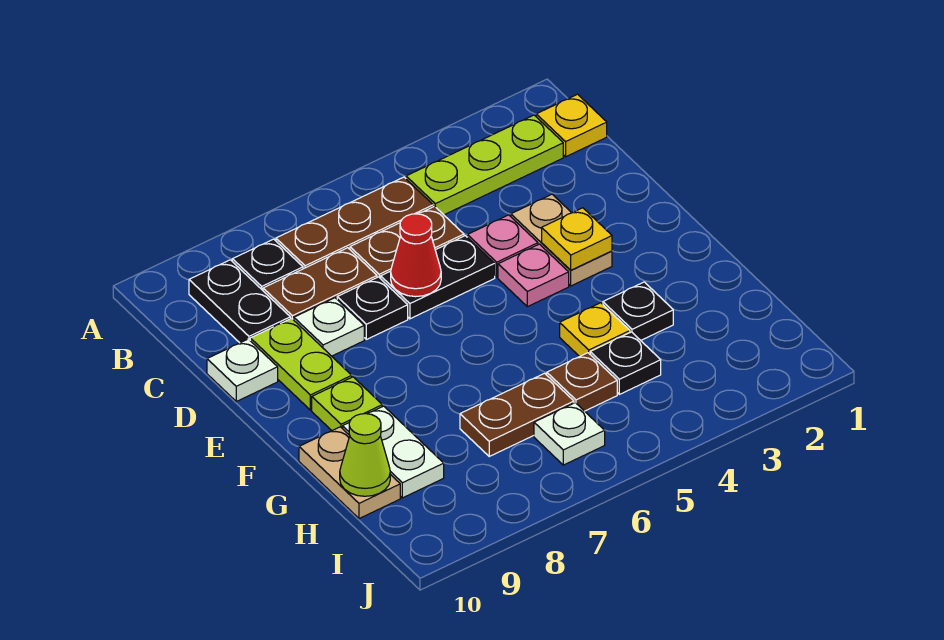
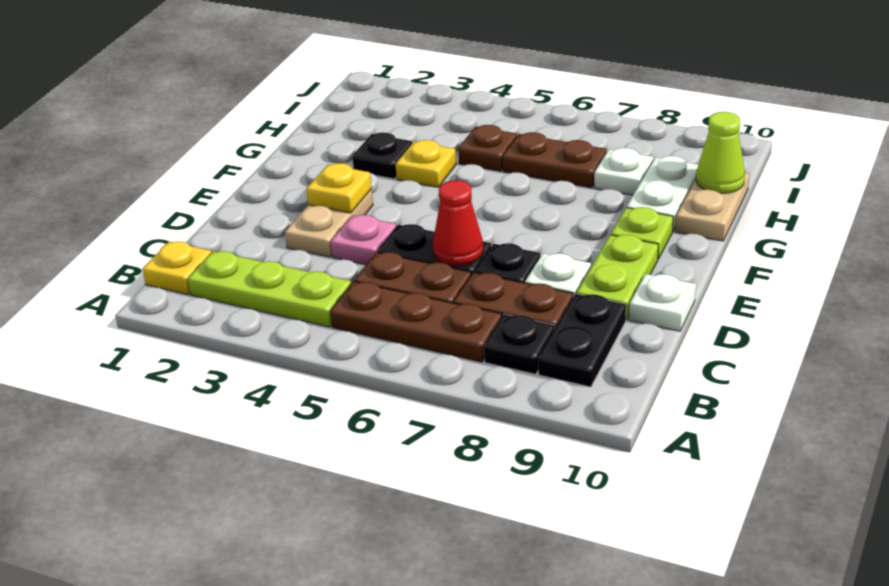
pink 1x1 plate [498,244,569,307] -> none
black 1x1 plate [590,332,661,394] -> none
white 1x1 plate [534,403,605,465] -> white 1x1 plate moved to [594,148,653,195]

